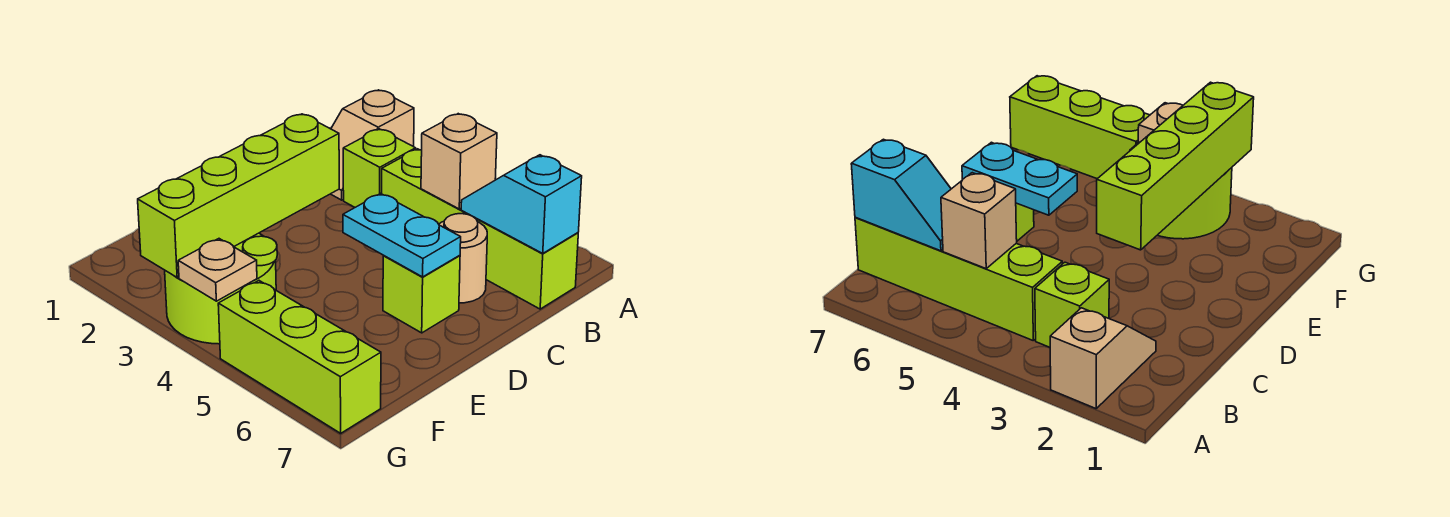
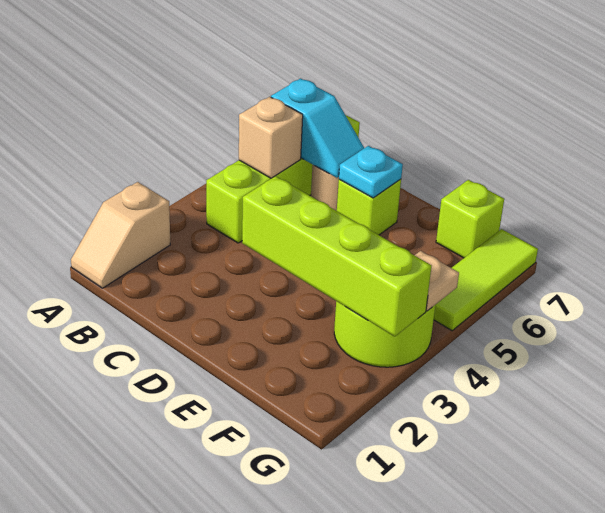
tan 1x2 slope [331,90,414,200] -> tan 1x2 slope turned to [71,182,170,288]
lime 1x1 brick [343,129,416,207] -> lime 1x1 brick moved to [436,180,504,258]
cyan 1x2 slope [461,155,582,254] -> cyan 1x2 slope turned to [271,79,364,178]
cyan 1x2 plate [343,193,461,277] -> cyan 1x1 plate [339,146,403,198]
lime 1x3 brick [218,281,381,433] -> lime 1x3 tile [434,229,538,331]

